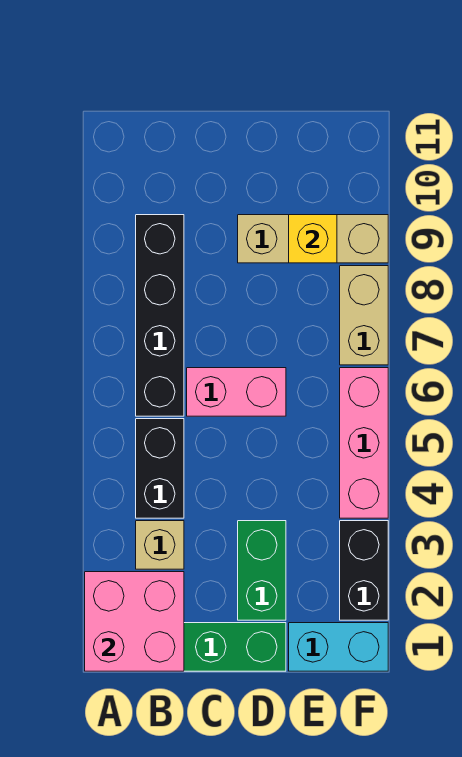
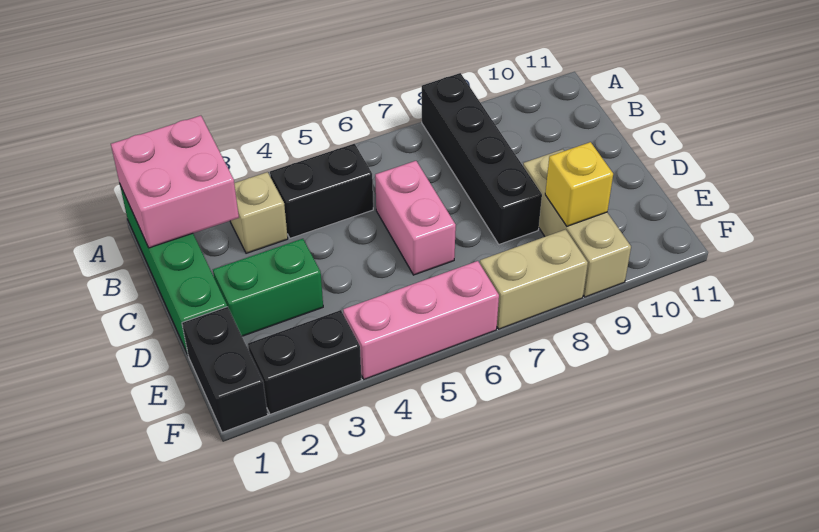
black 1x4 brick [136,215,184,416] -> black 1x4 brick turned to [422,73,542,244]
cyan 1x2 brick [289,623,388,671] -> black 1x2 brick [182,307,268,432]

